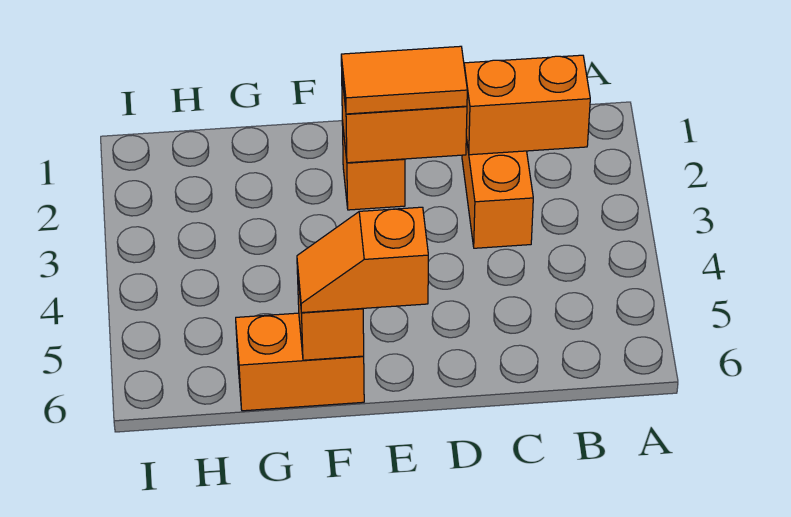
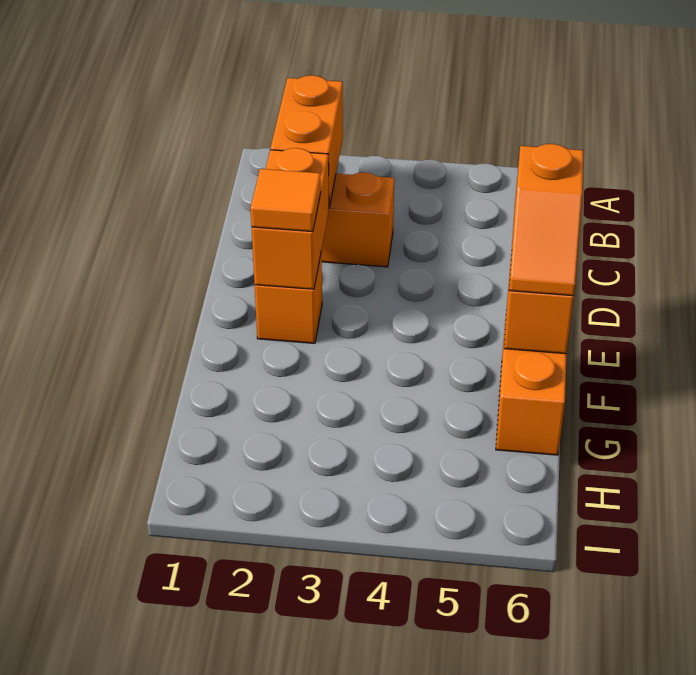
orange 1x2 tile [341,46,467,114] -> orange 1x1 tile [251,169,321,232]

